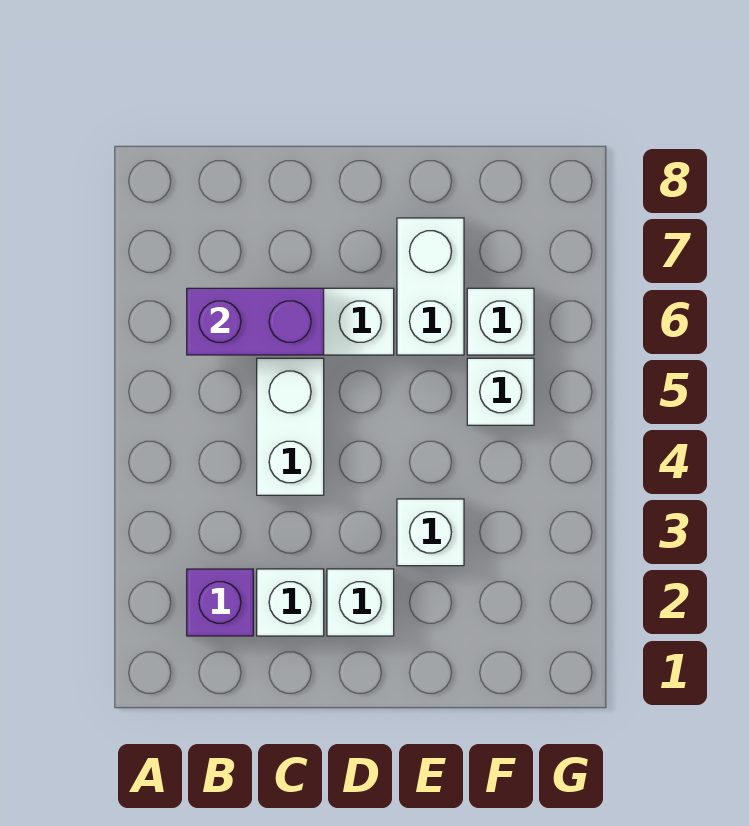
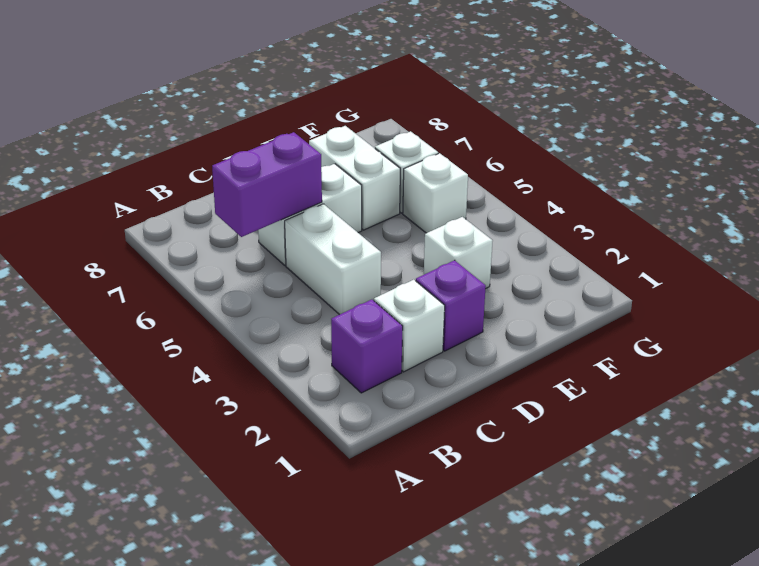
white 1x1 brick [327,569,394,636] -> purple 1x1 brick [416,260,486,351]

